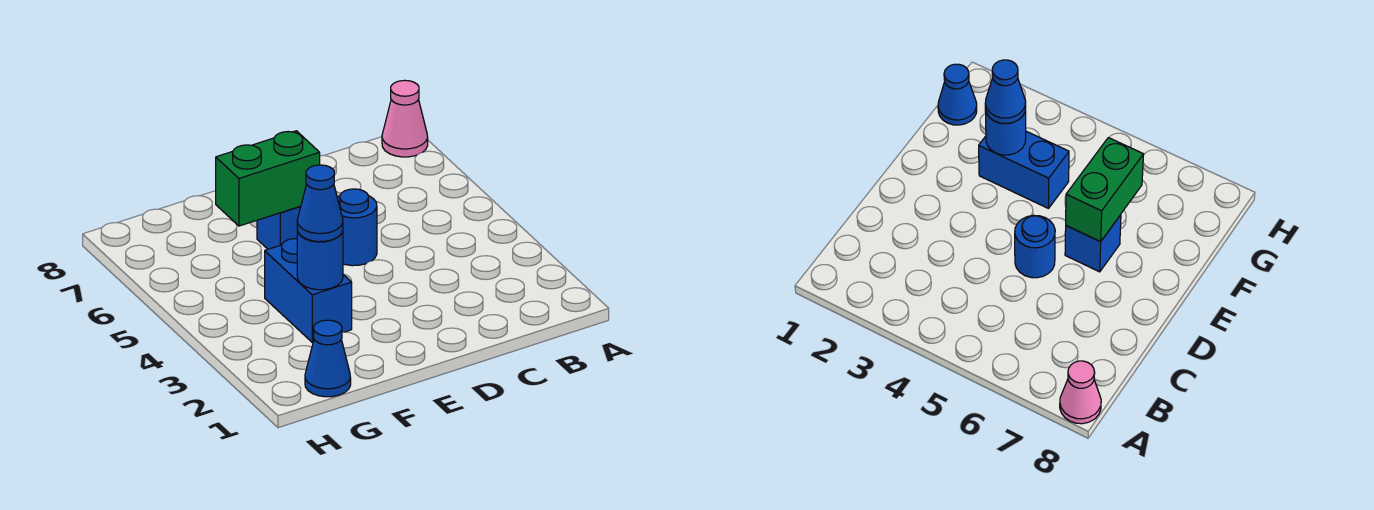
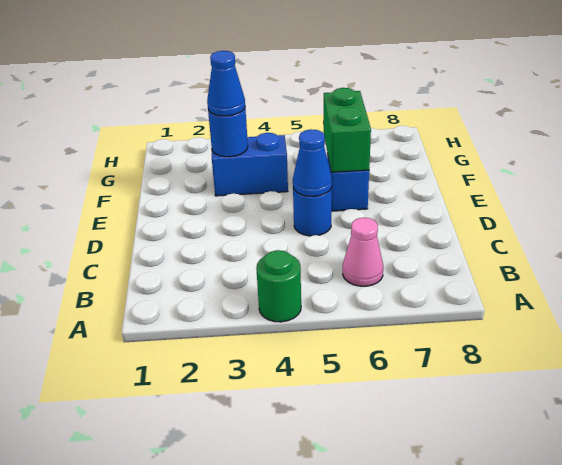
none -> green 1x1 round brick [256,250,301,322]
pink 1x1 cone [382,80,428,157] -> pink 1x1 cone moved to [343,218,383,286]
blue 1x1 cone [305,320,351,397] -> blue 1x1 cone moved to [293,130,332,196]

